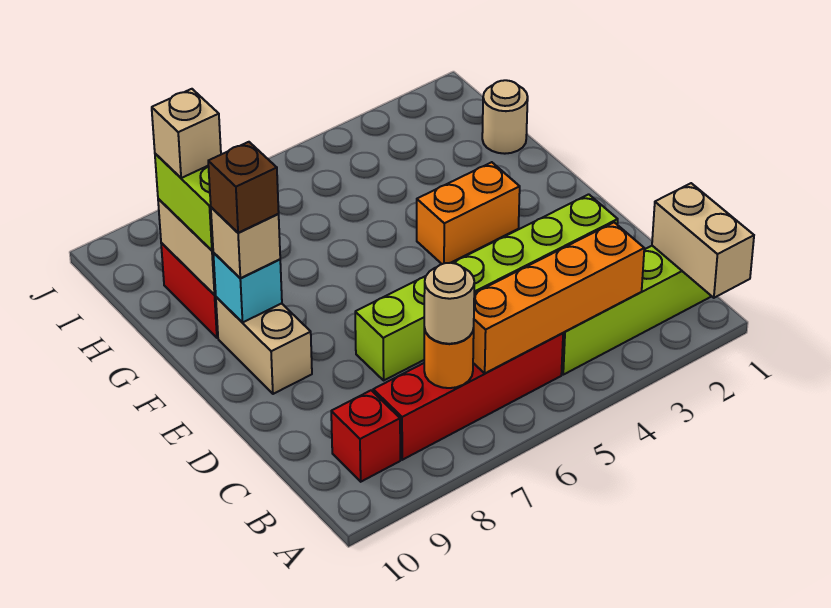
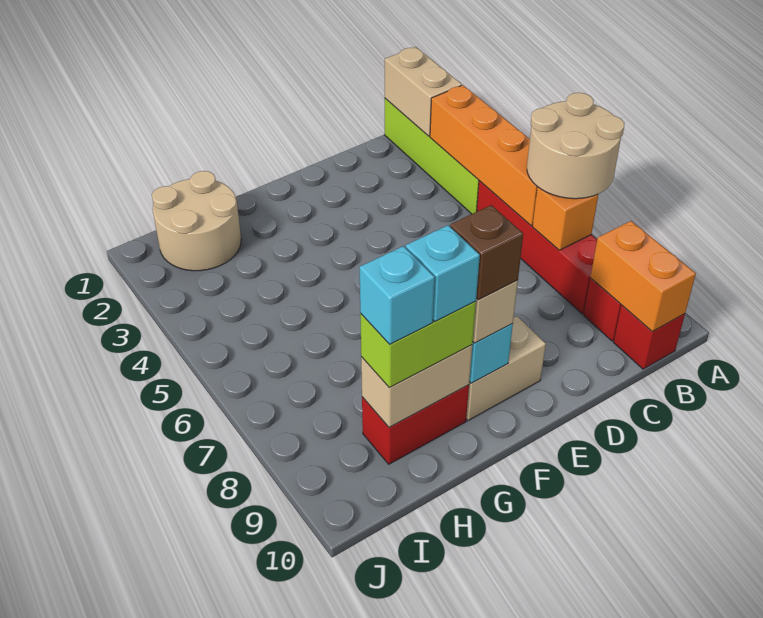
tan 1x2 brick [652,183,754,298] -> tan 1x2 brick turned to [385,47,462,136]
orange 1x1 round brick [424,328,474,388] -> orange 1x1 brick [532,187,598,250]
tan 1x1 round brick [424,263,474,344] -> tan 2x2 round brick [527,93,624,199]
none -> red 1x1 brick [613,305,685,369]
lime 1x6 brick [355,194,618,380] -> none
orange 1x2 brick [417,162,520,264] -> orange 1x2 brick moved to [590,221,696,332]
none -> cyan 1x1 brick [406,225,480,321]
tan 1x1 round brick [482,80,528,154] -> tan 2x2 round brick [152,171,241,271]
tan 1x1 brick [152,89,221,178] -> cyan 1x1 brick [360,246,435,344]

